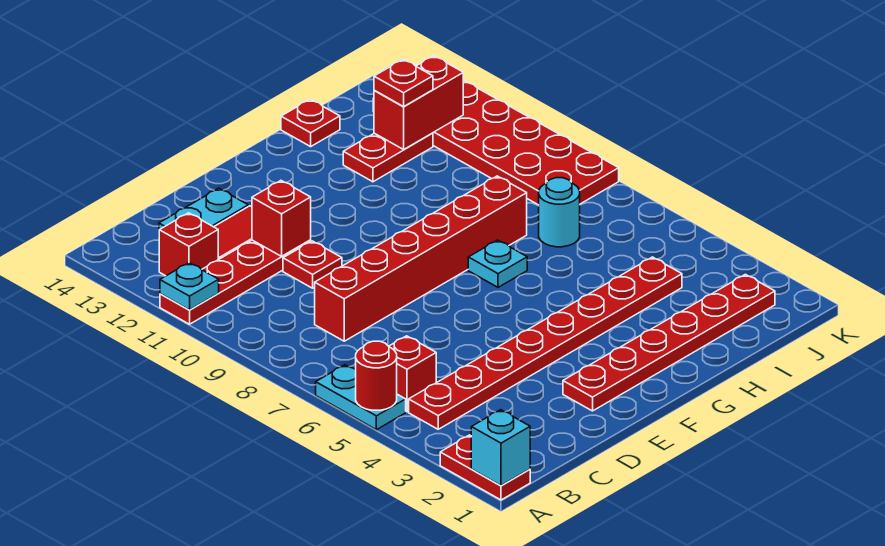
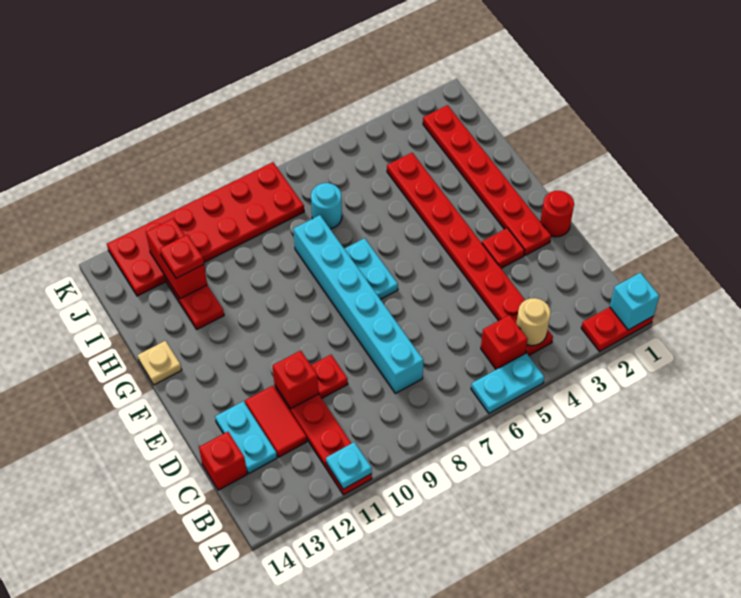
red 1x1 round brick [356,341,397,410] -> red 1x1 round brick moved to [540,191,574,237]
none -> tan 1x1 round brick [516,298,551,346]
red 1x1 brick [159,213,218,276] -> red 1x1 brick moved to [199,432,247,490]
red 1x6 brick [315,176,527,341] -> cyan 1x6 brick [294,215,424,393]
cyan 1x1 plate [468,240,527,287] -> cyan 1x2 plate [345,238,398,299]
none -> tan 1x1 plate [137,341,182,385]
red 1x1 plate [281,99,340,147] -> red 1x1 plate moved to [482,228,525,268]

